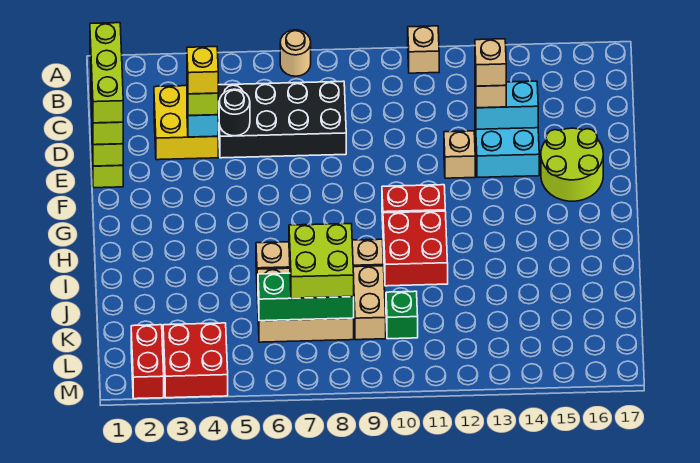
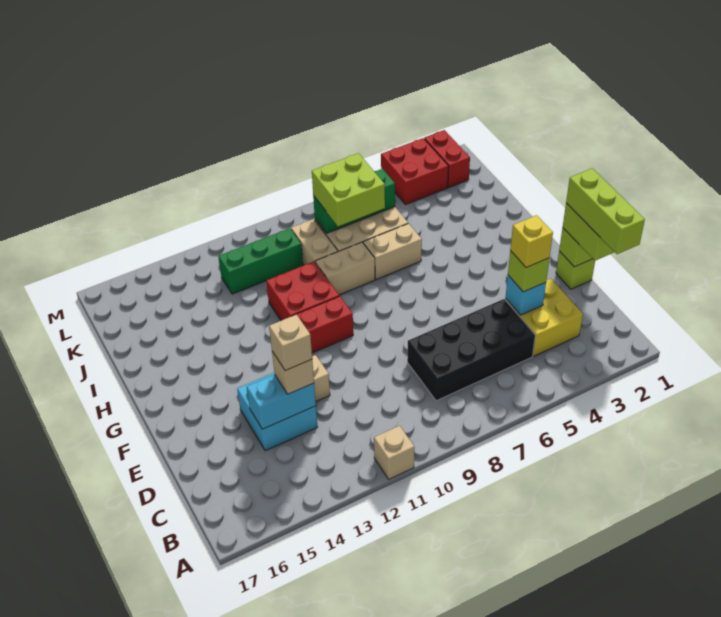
tan 1x1 round brick [280,30,311,76] -> none
black 1x1 round brick [219,89,250,136] -> none
lime 2x2 round brick [541,128,603,201] -> none
green 1x1 brick [386,291,418,339] -> green 1x3 brick [218,228,303,294]

